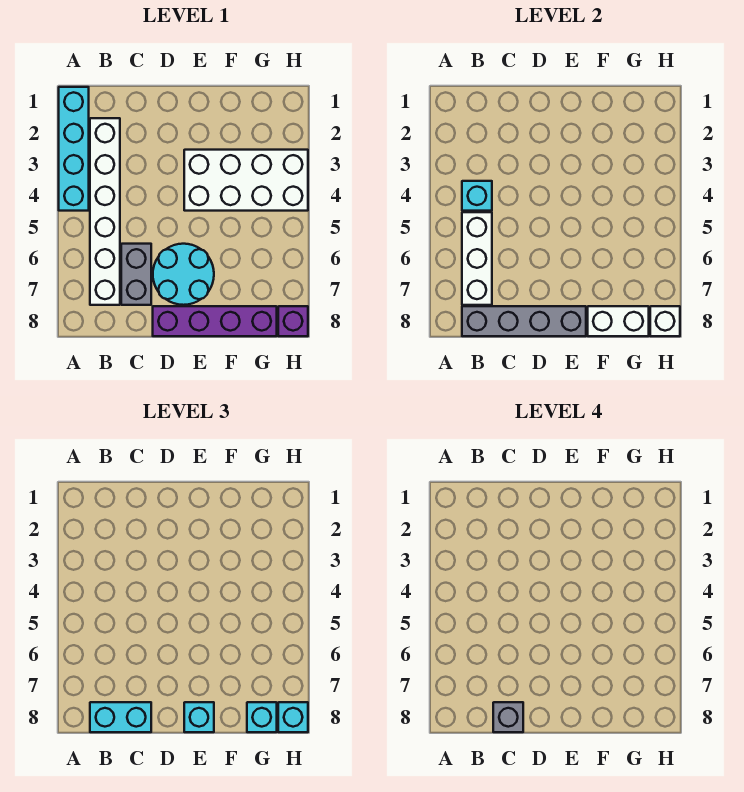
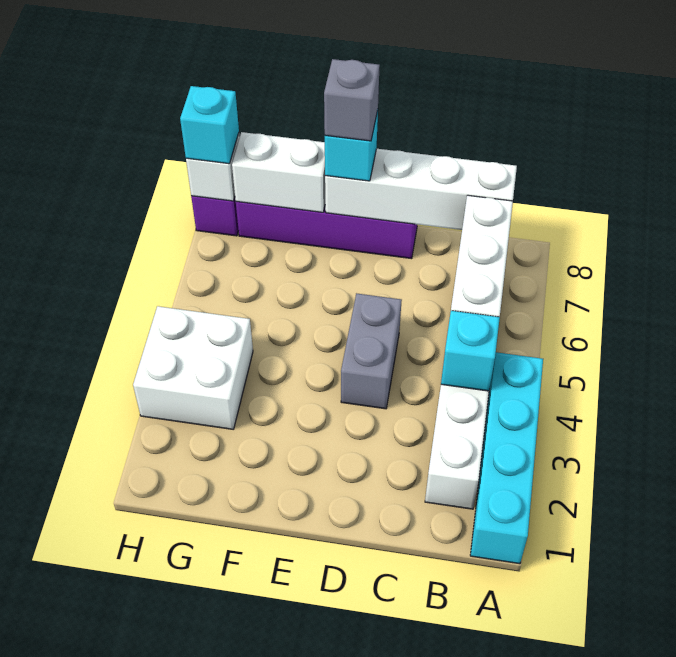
grey 1x4 brick [462,306,586,336] -> white 1x4 brick [325,149,517,230]
cyan 1x2 brick [90,702,151,732] -> none
grey 1x2 brick [121,244,151,305] -> grey 1x2 brick moved to [341,293,402,409]
grey 1x1 brick [493,702,523,732] -> grey 1x1 brick moved to [324,59,380,141]
cyan 2x2 round brick [153,244,214,305] -> none
white 2x4 brick [184,150,308,211] -> white 2x2 brick [133,306,253,429]
cyan 1x1 brick [247,702,277,732] -> none

